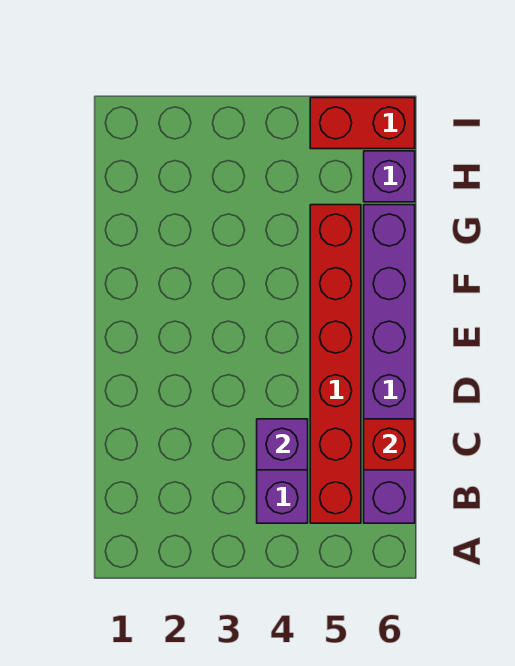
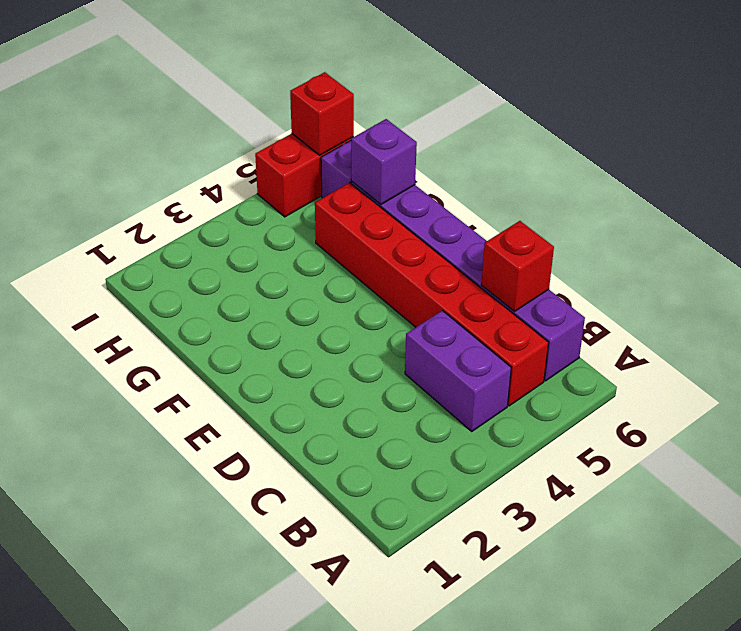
purple 1x1 brick [257,419,308,470] -> purple 1x1 brick moved to [351,119,417,204]
none -> red 1x1 brick [290,72,354,155]

